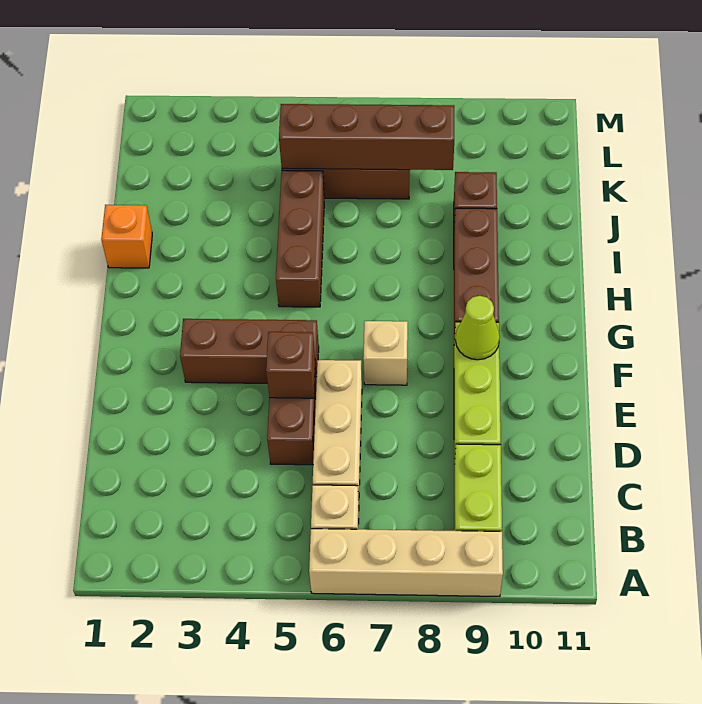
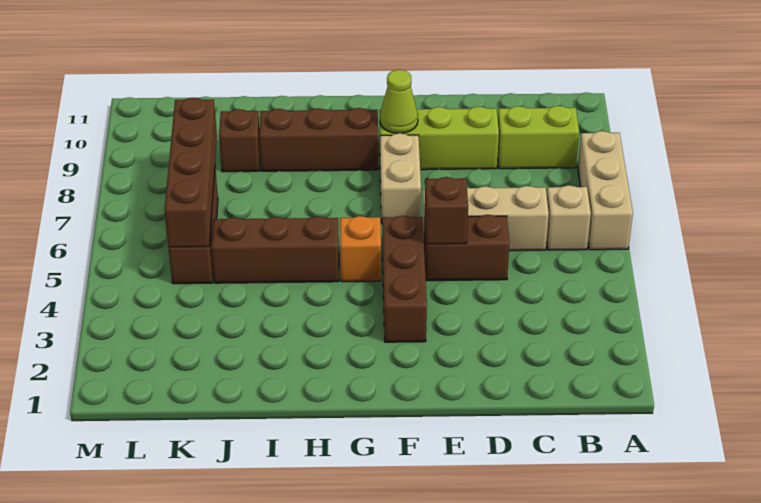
tan 1x4 brick [309,529,503,596] -> tan 1x3 brick [578,131,633,250]
tan 1x1 brick [363,321,408,385] -> tan 1x2 brick [380,133,421,221]
orange 1x1 brick [101,205,152,268] -> orange 1x1 brick moved to [340,216,381,282]

